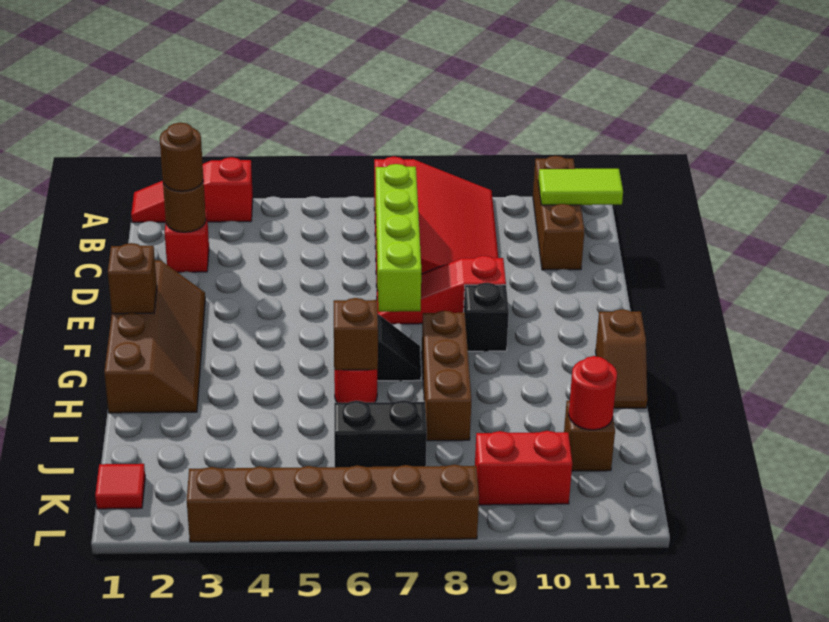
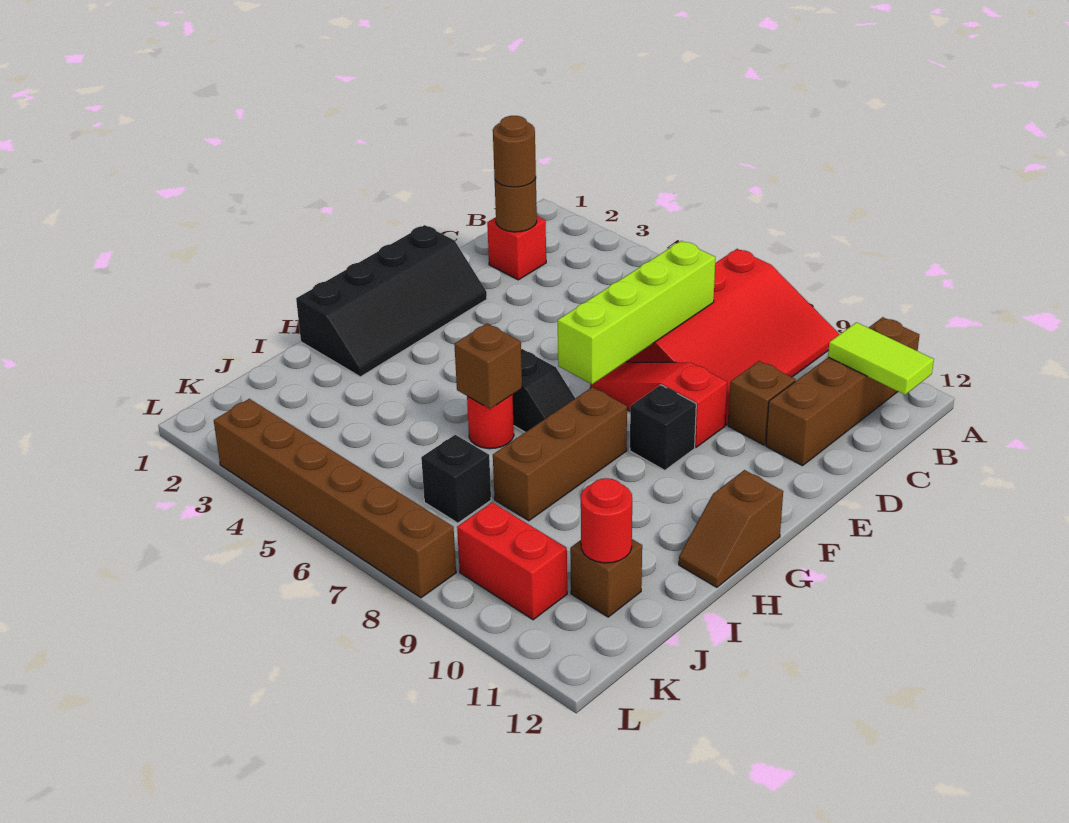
red 1x3 slope [131,157,253,222] -> none
brown 1x3 brick [533,156,584,270] -> brown 1x4 brick [766,317,919,466]
brown 2x4 slope [104,260,205,413] -> black 2x4 slope [296,225,487,377]
brown 1x1 brick [108,243,157,314] -> brown 1x1 brick moved to [728,361,796,445]
black 1x2 brick [334,400,427,467] -> black 1x1 brick [421,435,491,523]
red 1x1 tile [95,464,145,509] -> none

